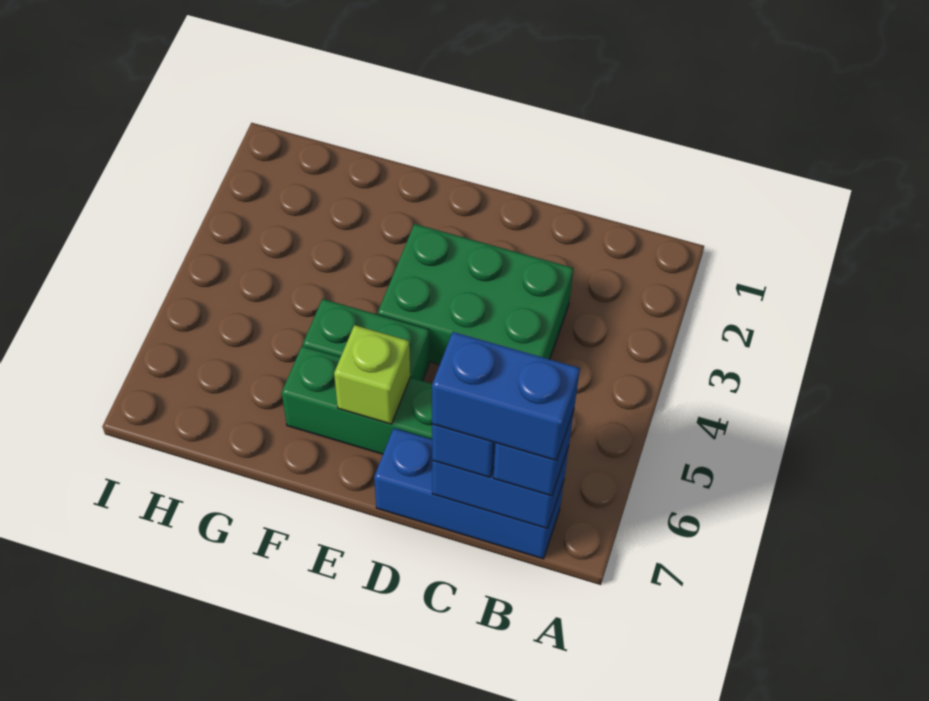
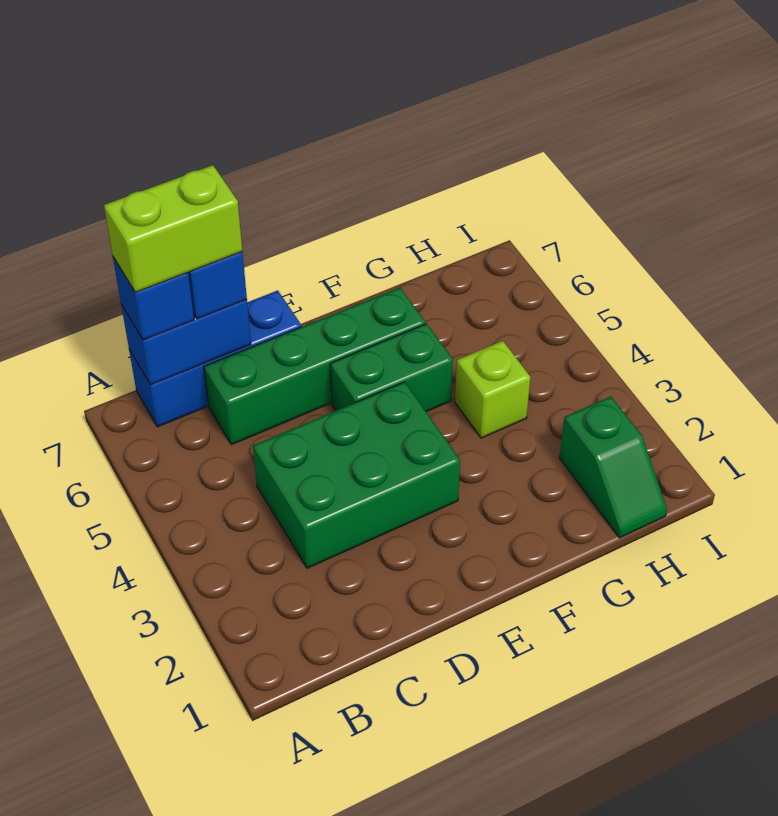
blue 1x2 brick [432,332,580,461] -> lime 1x2 brick [104,165,242,292]
lime 1x1 brick [334,325,410,424] -> lime 1x1 brick moved to [455,341,530,438]
none -> green 1x2 slope [559,397,667,538]

